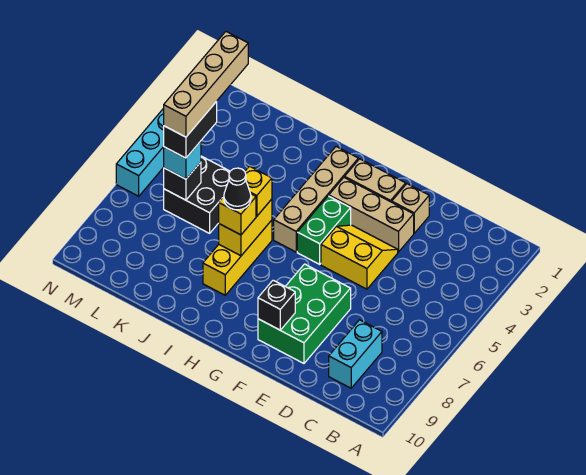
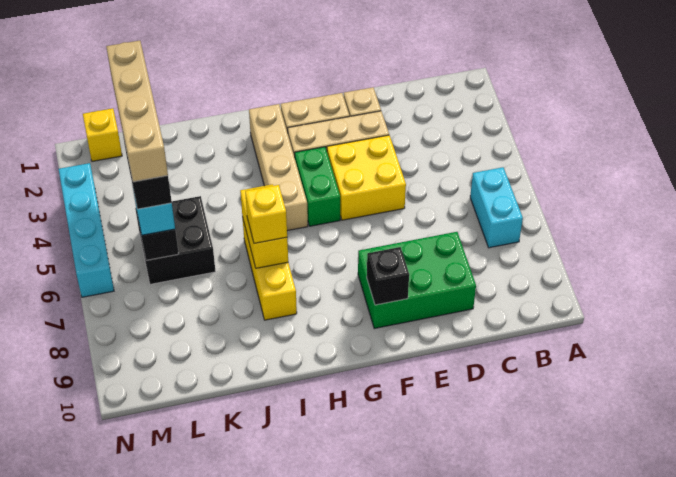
cyan 1x2 brick [329,320,382,388] -> cyan 1x2 brick moved to [470,167,523,248]
yellow 2x2 slope [321,225,398,289] -> yellow 2x2 brick [327,135,406,220]
green 2x3 brick [258,264,351,363] -> green 2x3 brick turned to [358,232,476,329]
yellow 1x1 brick [245,166,272,216] -> yellow 1x1 brick moved to [83,108,122,161]
black 1x1 cone [224,168,251,210] -> none

